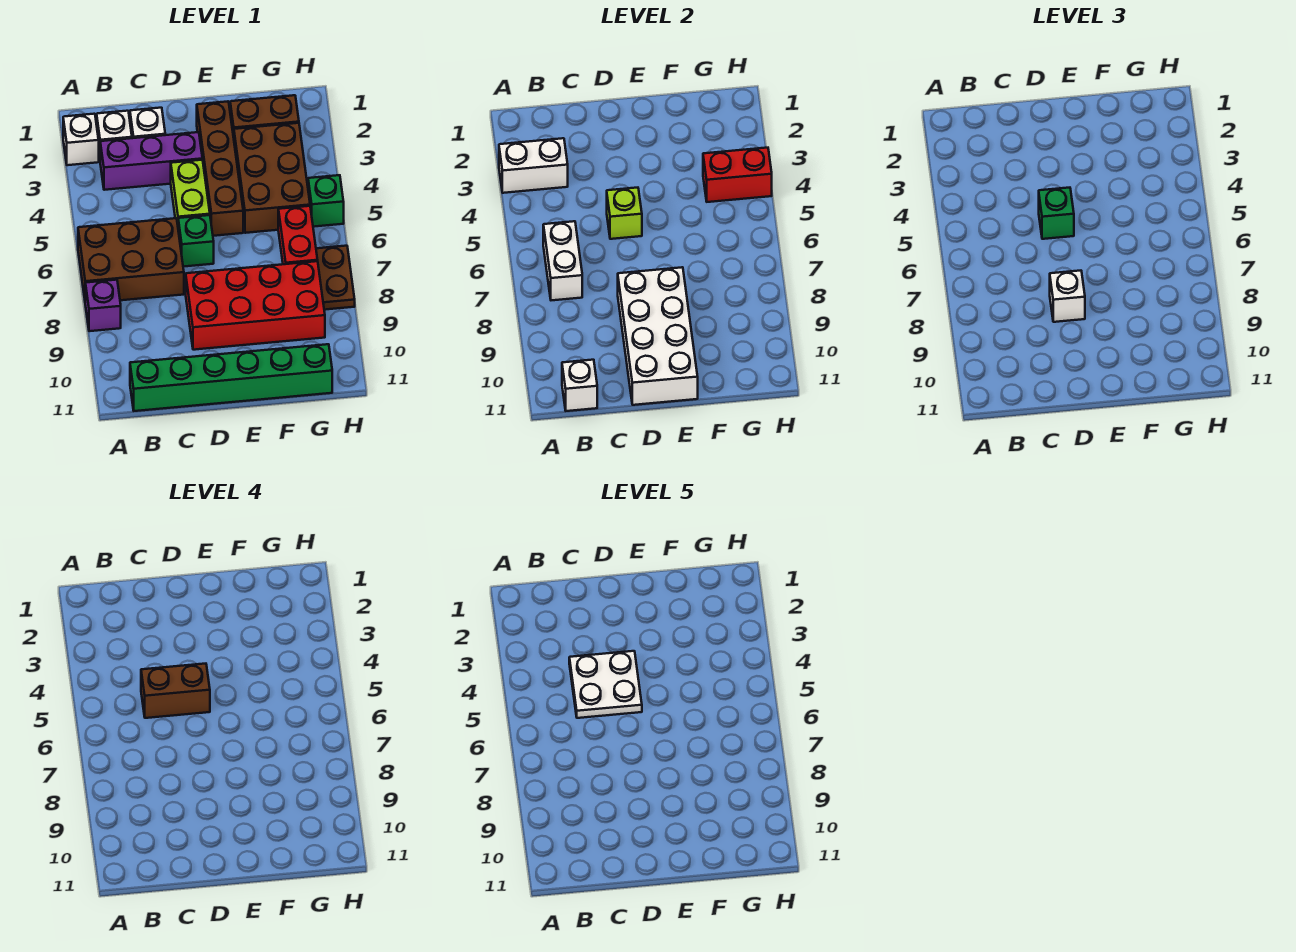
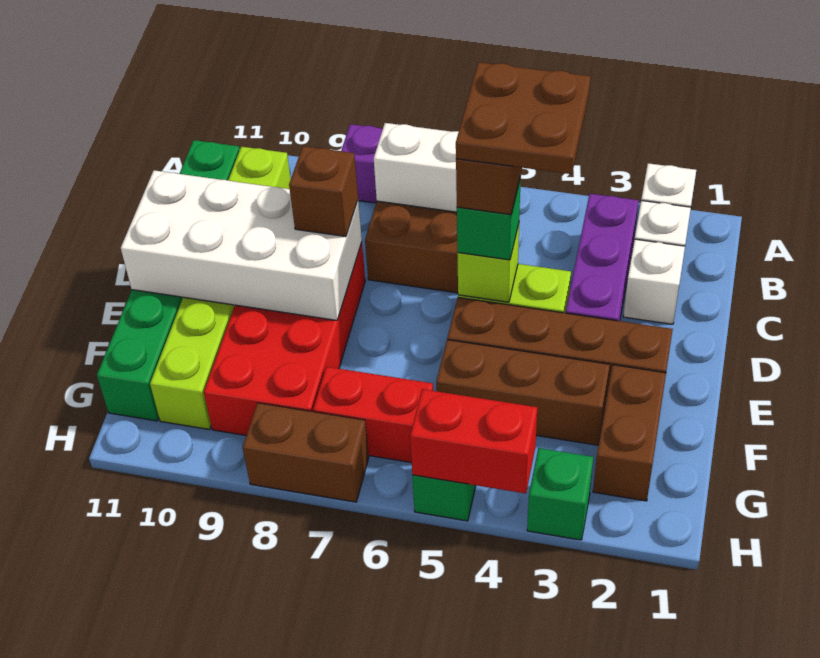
white 1x2 brick [499,138,568,193] -> none
none -> lime 1x6 brick [150,147,291,430]
white 1x1 brick [562,360,597,411] -> none
white 2x2 plate [569,651,642,718] -> brown 2x2 plate [456,62,591,174]
green 1x1 brick [178,215,214,267] -> green 1x1 brick moved to [527,448,593,540]
white 1x1 brick [1050,271,1085,322] -> brown 1x1 brick [289,146,358,237]
brown 2x3 brick [234,123,310,233] -> brown 1x3 brick [436,340,610,445]
red 1x2 brick [703,148,772,202] -> red 1x2 brick turned to [410,389,537,493]
brown 1x2 plate [316,246,355,310] -> brown 1x2 brick [243,403,369,502]

